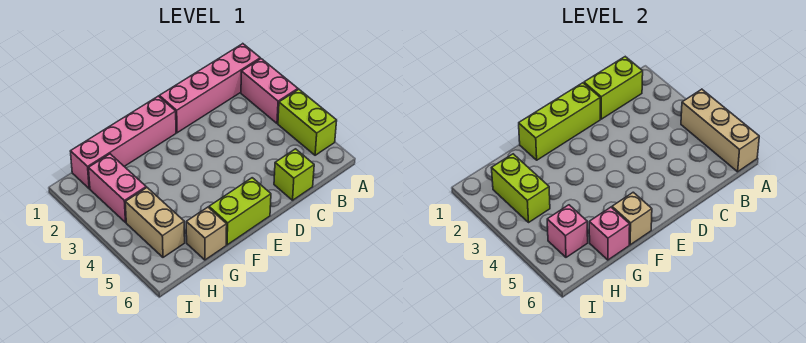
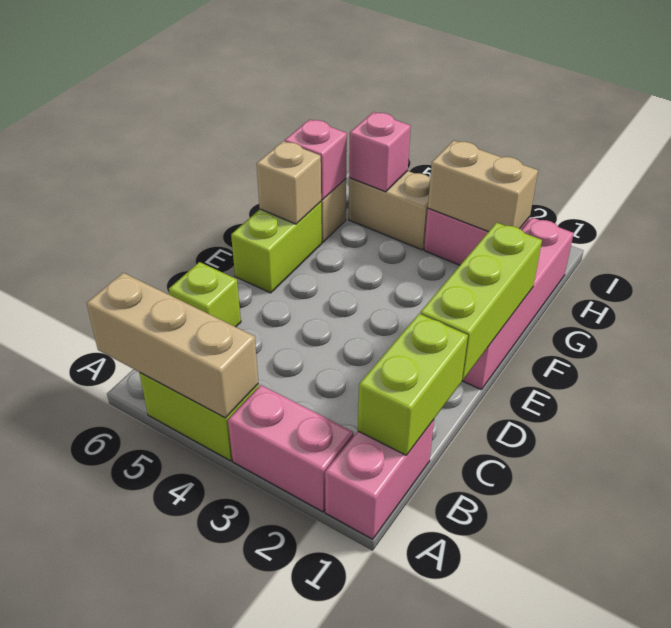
pink 1x4 brick [159,44,260,133] -> pink 1x2 brick [325,420,434,539]
lime 1x2 brick [492,154,550,222] -> tan 1x2 brick [428,140,538,232]

